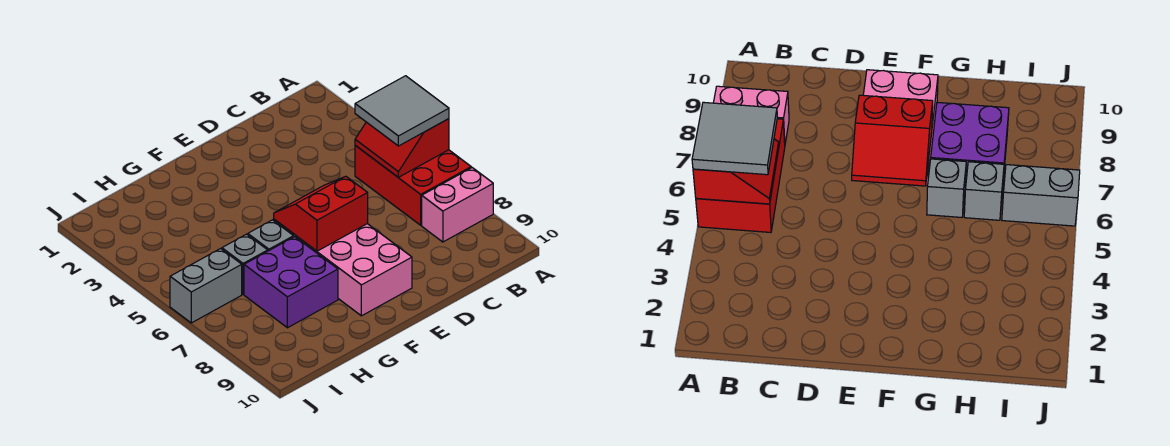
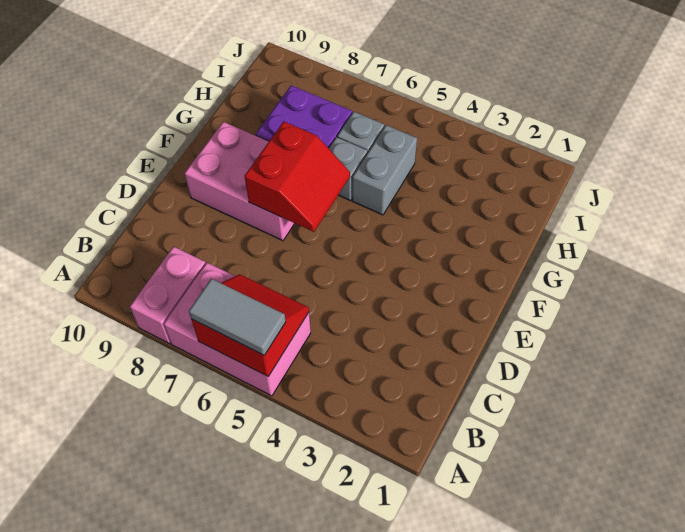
red 2x3 brick [355,145,471,225] -> pink 2x3 brick [164,263,311,396]
grey 2x2 tile [355,76,449,146] -> grey 1x2 tile [189,279,286,355]
grey 1x2 brick [170,249,242,323] -> grey 1x2 brick moved to [352,125,417,215]

